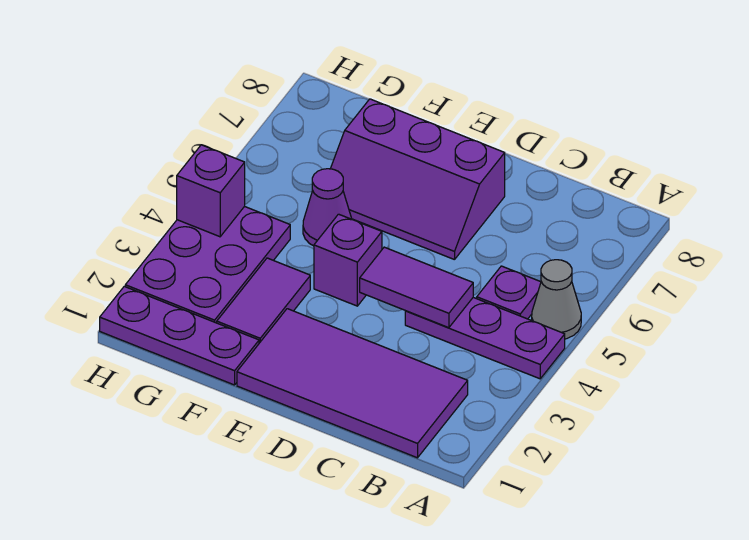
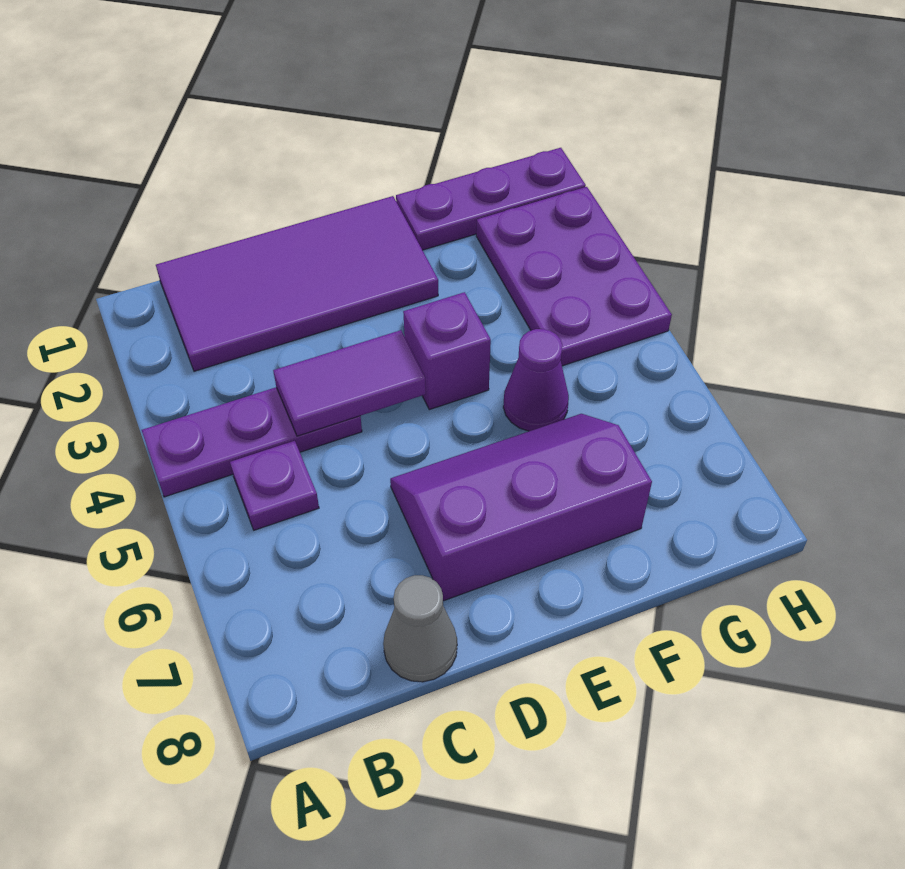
grey 1x1 cone [532,260,581,339] -> grey 1x1 cone moved to [383,575,457,682]
purple 1x2 tile [217,258,310,343] -> none
purple 1x1 brick [177,145,245,237] -> none

